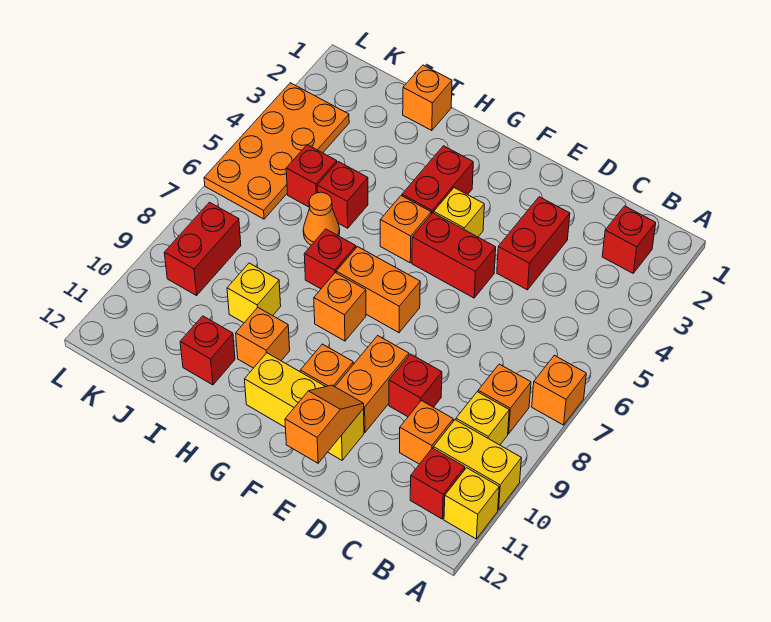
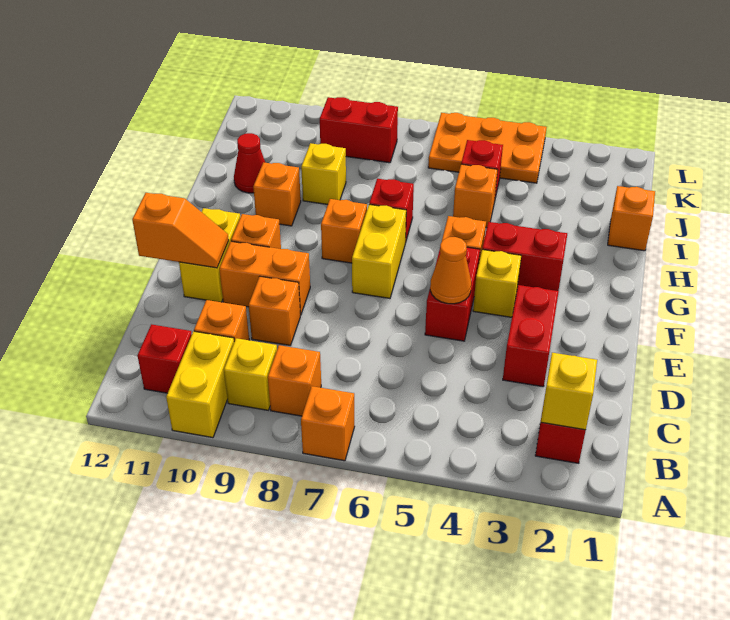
yellow 1x1 brick [444,468,499,539] -> yellow 1x1 brick moved to [541,353,597,430]
red 1x2 brick [497,197,570,290] -> red 1x2 brick turned to [503,285,559,387]
red 1x1 brick [389,354,442,417] -> orange 1x1 brick [249,276,300,345]
yellow 1x3 brick [245,353,364,460] -> yellow 1x2 brick [179,208,240,302]
orange 1x2 brick [336,247,420,333] -> yellow 1x2 brick [352,205,406,298]
red 1x1 brick [317,162,368,228] -> orange 1x1 brick [453,164,498,228]
orange 1x1 cone [303,192,340,245] -> orange 1x1 cone moved to [430,237,471,304]
red 1x1 brick [180,316,235,385] -> red 1x1 cone [234,133,265,193]
orange 2x4 plate [204,83,349,219] -> orange 2x3 plate [428,113,547,183]

